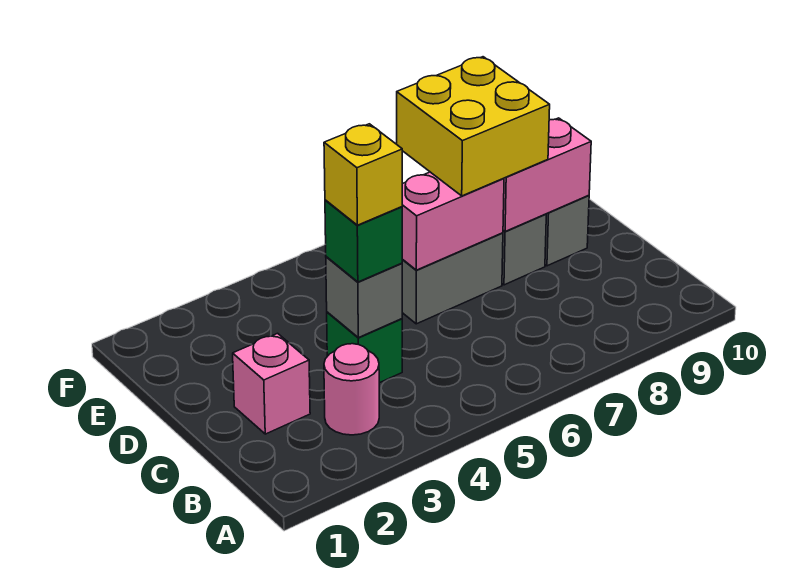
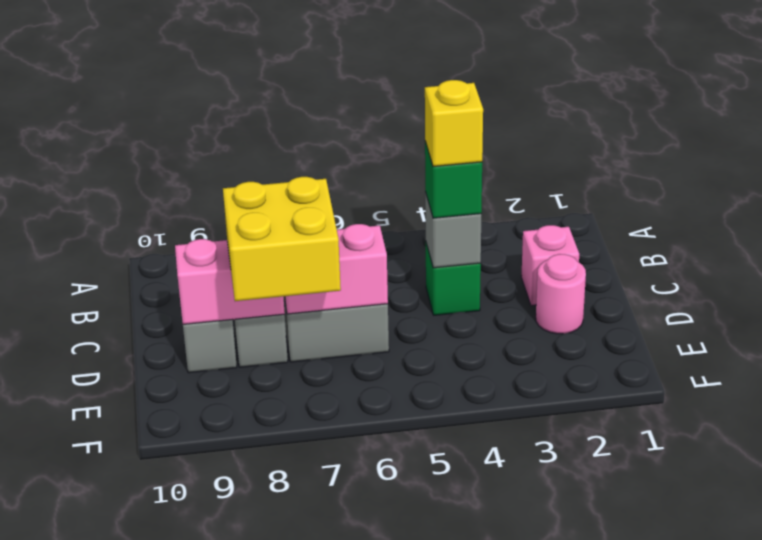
pink 1x1 round brick [324,344,379,435] -> pink 1x1 round brick moved to [536,254,586,334]

